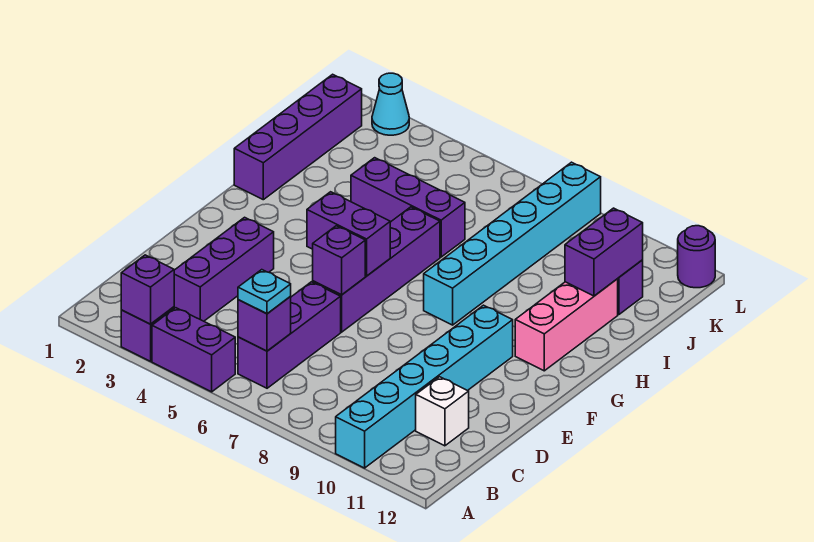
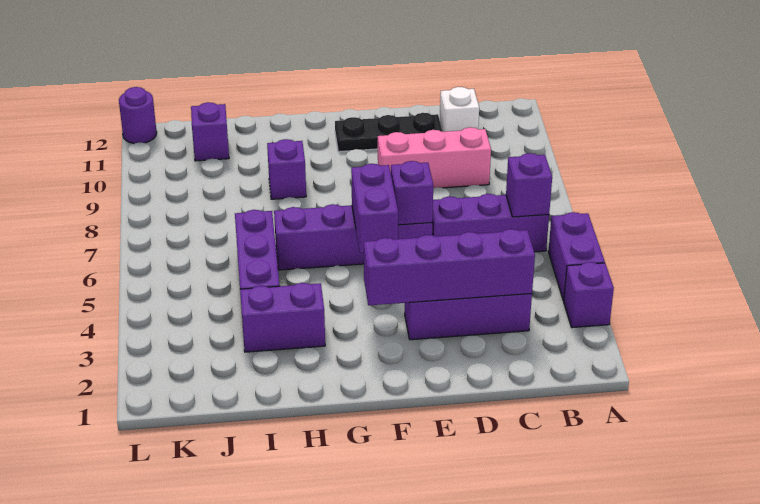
purple 1x1 brick [121,255,174,324] -> purple 1x1 brick moved to [267,139,306,199]
cyan 1x6 brick [336,305,513,468] -> none
cyan 1x1 plate [238,270,291,314] -> none
none -> black 1x3 plate [335,113,442,152]
cyan 1x6 brick [424,162,601,325] -> none
pink 1x3 brick [515,279,618,371] -> pink 1x3 brick moved to [378,127,491,188]
purple 1x4 brick [234,74,362,200] -> purple 1x4 brick moved to [364,229,535,305]
purple 1x2 brick [565,208,643,296] -> purple 1x2 brick moved to [240,283,325,352]
cyan 1x1 cone [372,73,409,135] -> none

